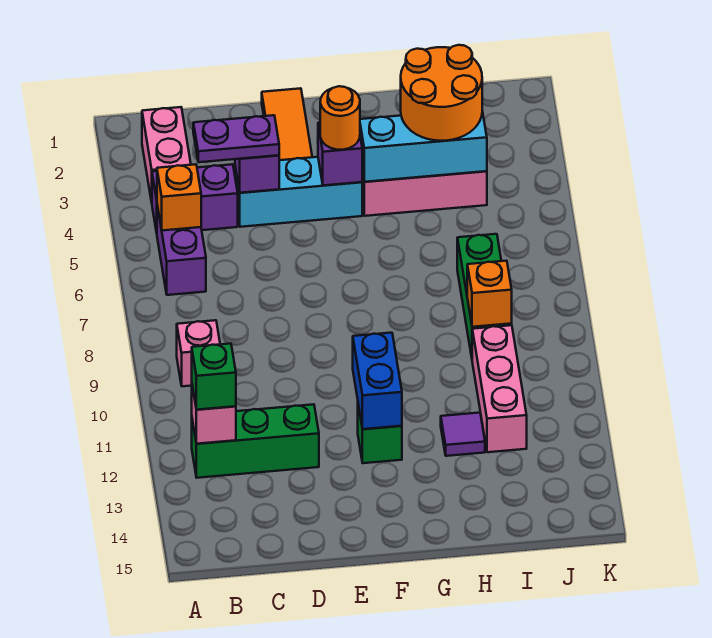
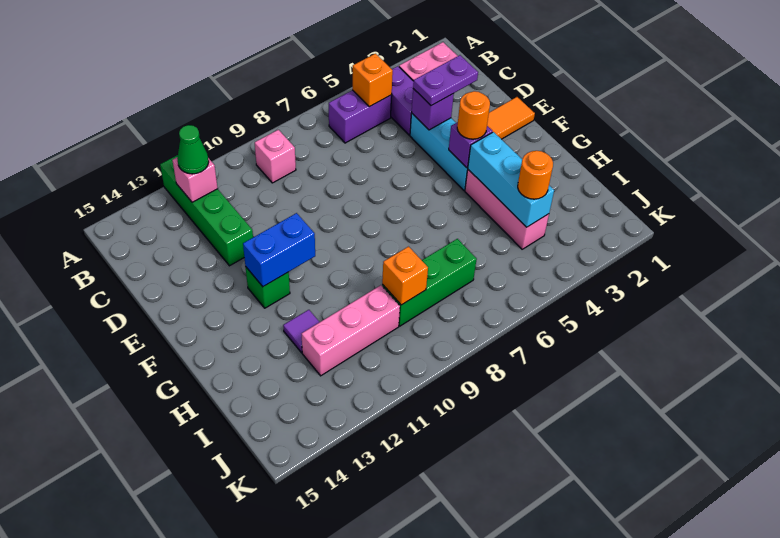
green 1x3 brick [192,404,319,478] -> green 1x4 brick [160,155,253,266]
green 1x1 brick [192,344,236,410] -> green 1x1 cone [177,125,209,174]
purple 1x2 plate [193,115,279,162] -> purple 1x2 plate turned to [413,55,478,106]
orange 2x2 round brick [401,45,482,141] -> orange 1x1 round brick [518,151,553,199]

